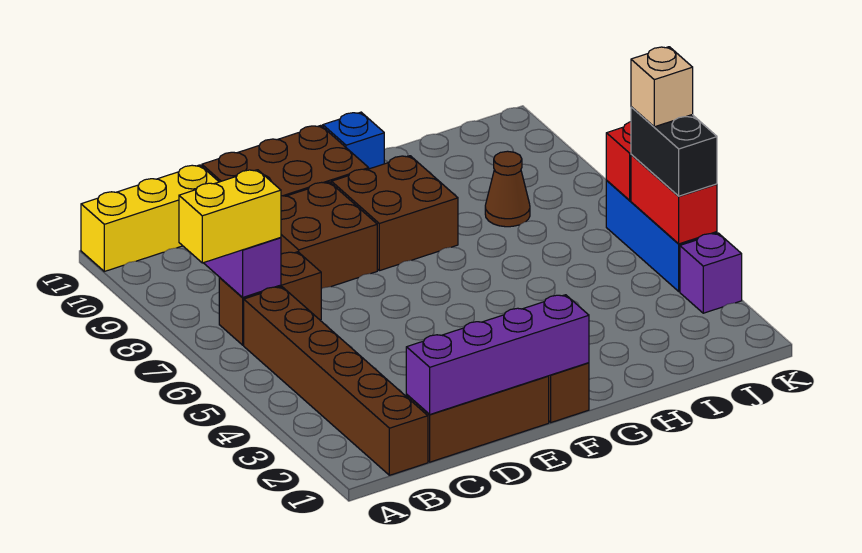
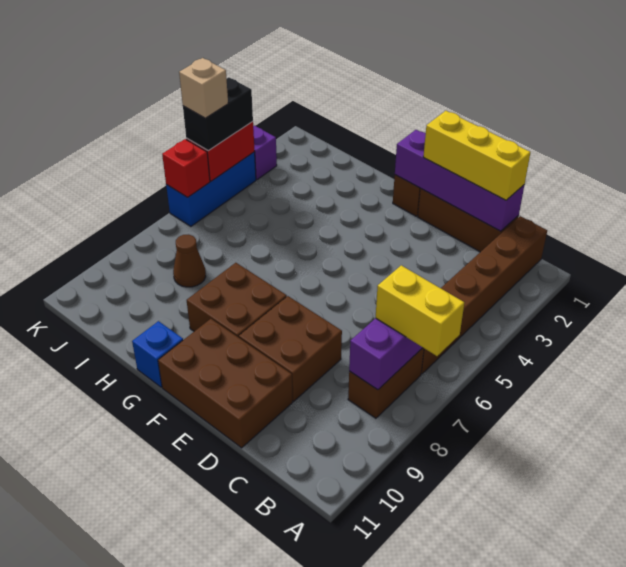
yellow 1x3 brick [81,165,219,271] -> yellow 1x3 brick moved to [423,111,531,200]
brown 1x2 brick [219,252,321,345] -> brown 1x2 brick turned to [348,348,424,418]

